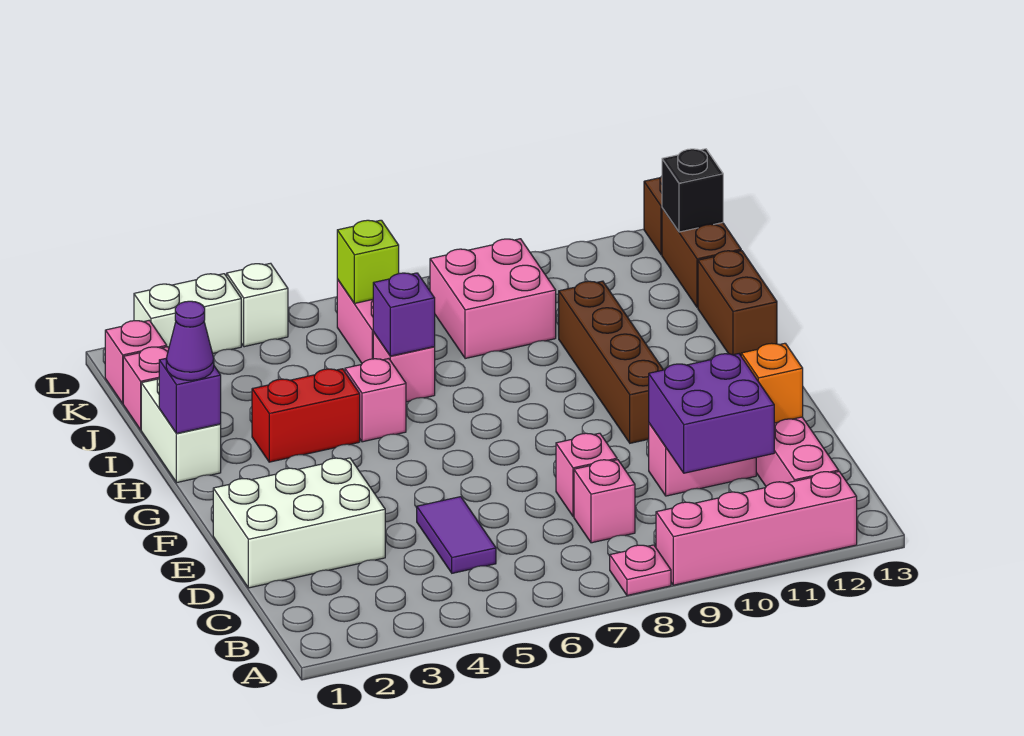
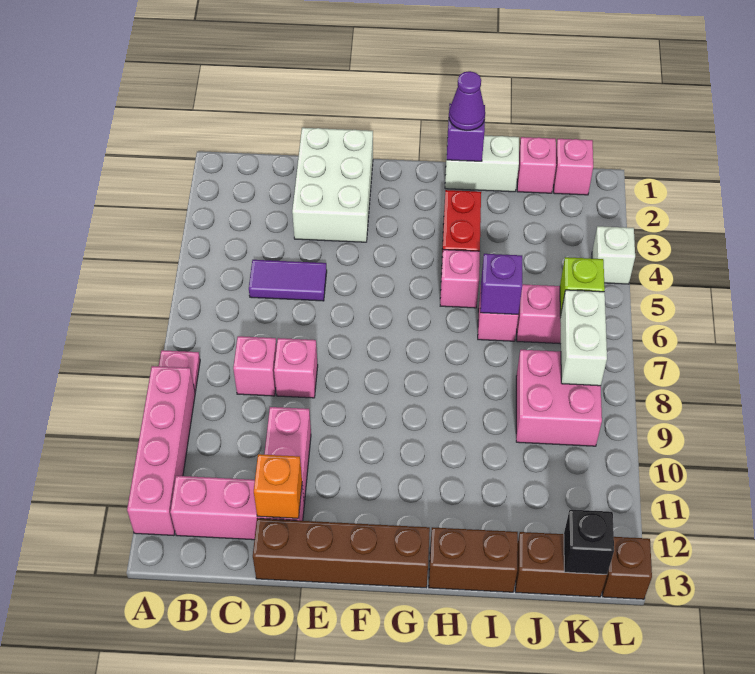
purple 2x2 brick [649,354,774,473] -> none
brown 1x4 brick [559,281,663,443] -> brown 1x4 brick moved to [253,519,430,588]
white 1x2 brick [134,274,241,354] -> white 1x2 brick moved to [560,290,607,386]

